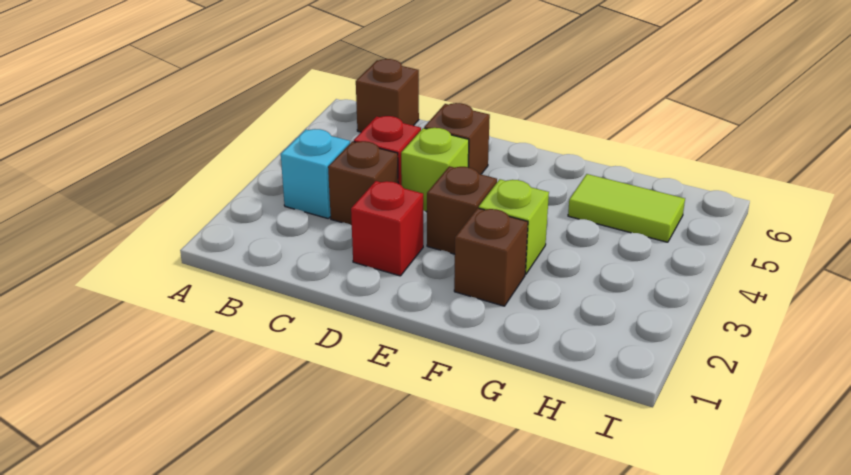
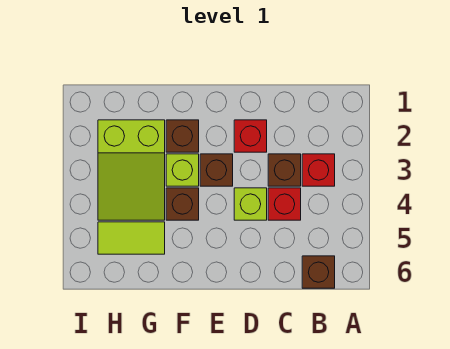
cyan 1x1 brick [281,129,350,218] -> red 1x1 brick [302,154,335,186]
brown 1x1 brick [424,103,490,174] -> brown 1x1 brick moved to [166,188,199,220]
none -> lime 2x3 slope [98,120,165,220]

